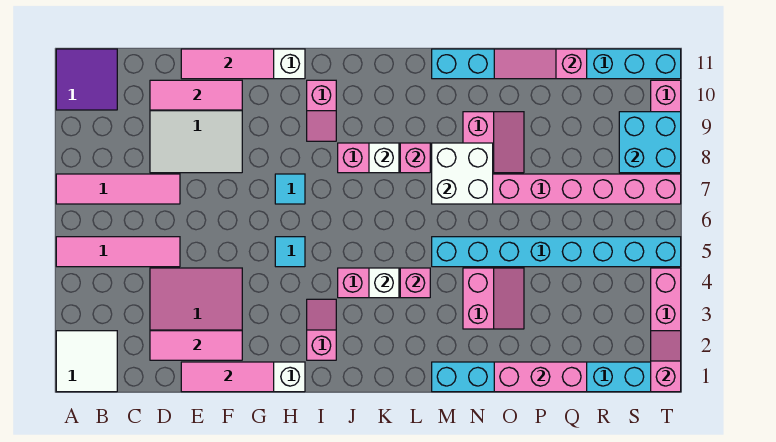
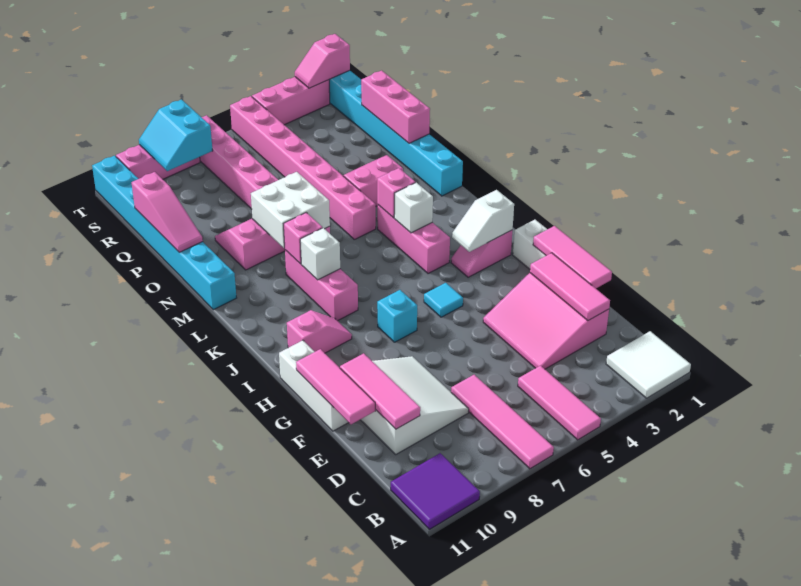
pink 1x4 tile [56,237,180,267] -> pink 1x3 tile [518,366,601,440]
cyan 1x1 tile [275,174,305,204] -> cyan 1x1 brick [377,290,417,342]
none -> white 1x2 slope [452,190,514,252]
cyan 1x8 brick [432,237,681,267] -> pink 1x8 brick [230,96,376,239]
cyan 2x2 brick [619,112,681,173] -> cyan 2x2 slope [139,100,213,171]

